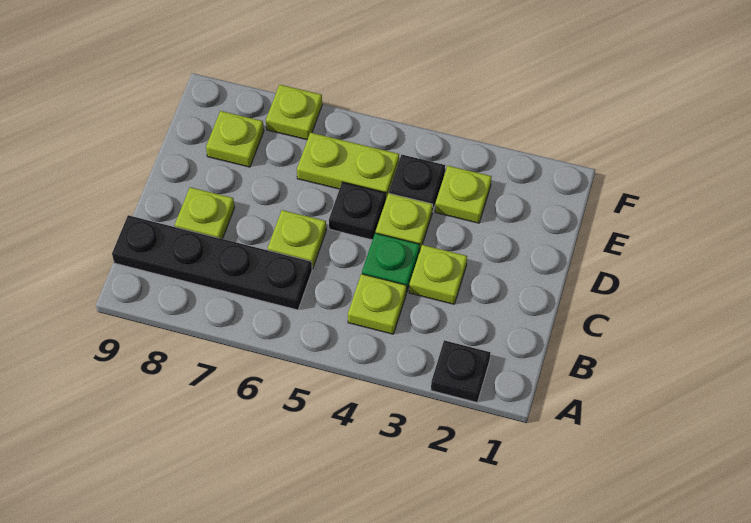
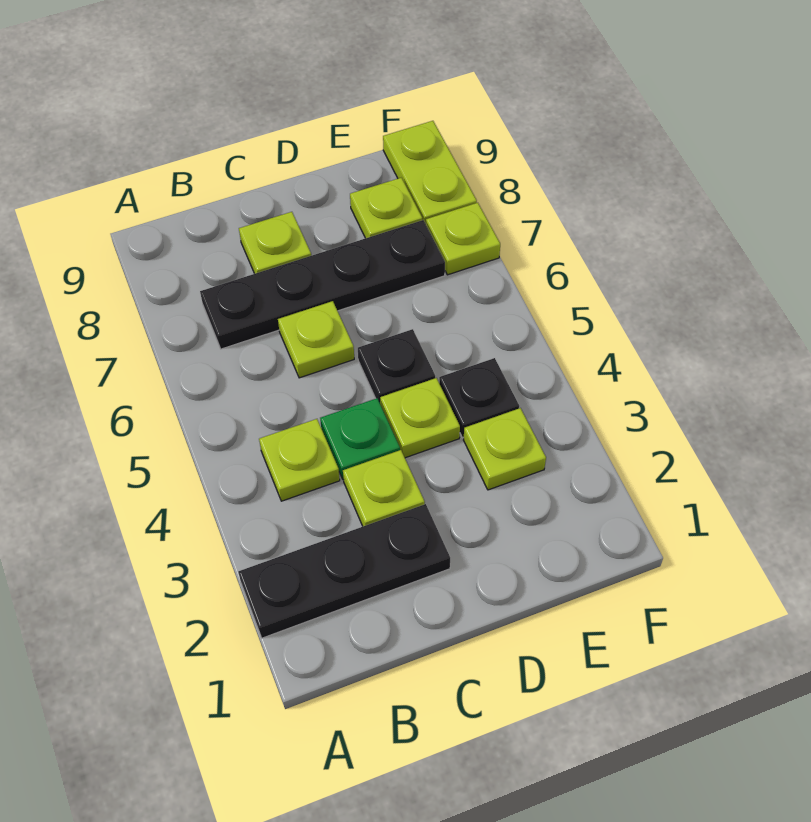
black 1x1 plate [431,340,491,402] -> black 1x3 plate [238,504,450,638]
black 1x4 plate [112,215,312,310] -> black 1x4 plate turned to [200,220,445,349]
lime 1x2 plate [297,133,399,199] -> lime 1x2 plate moved to [383,121,477,224]

